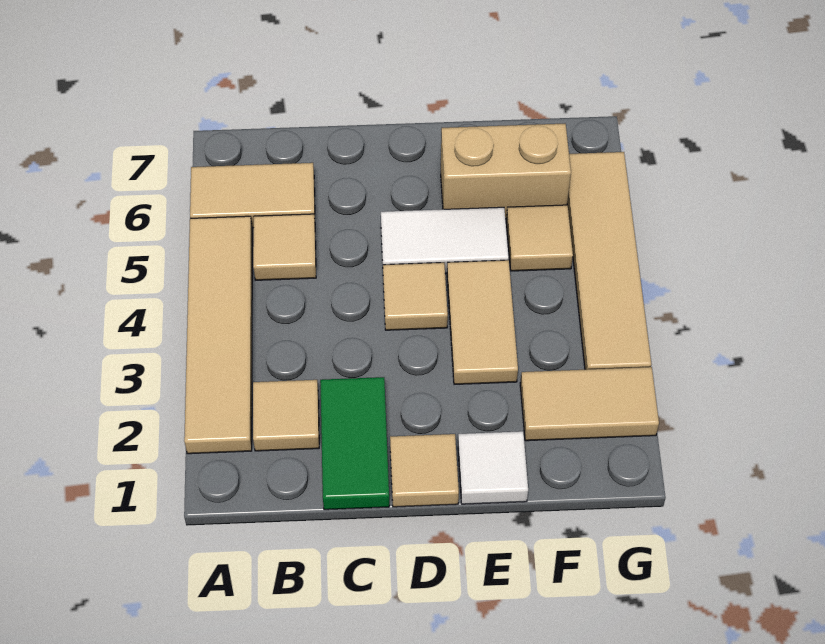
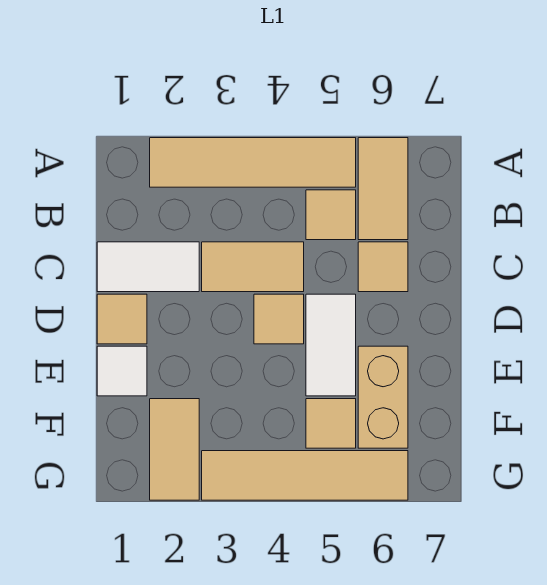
tan 1x1 tile [253,380,319,451] -> tan 1x1 tile moved to [358,242,408,292]
green 1x2 tile [320,377,389,510] -> white 1x2 tile [97,242,199,292]
tan 1x2 tile [447,260,518,384] -> tan 1x2 tile moved to [202,242,304,292]

